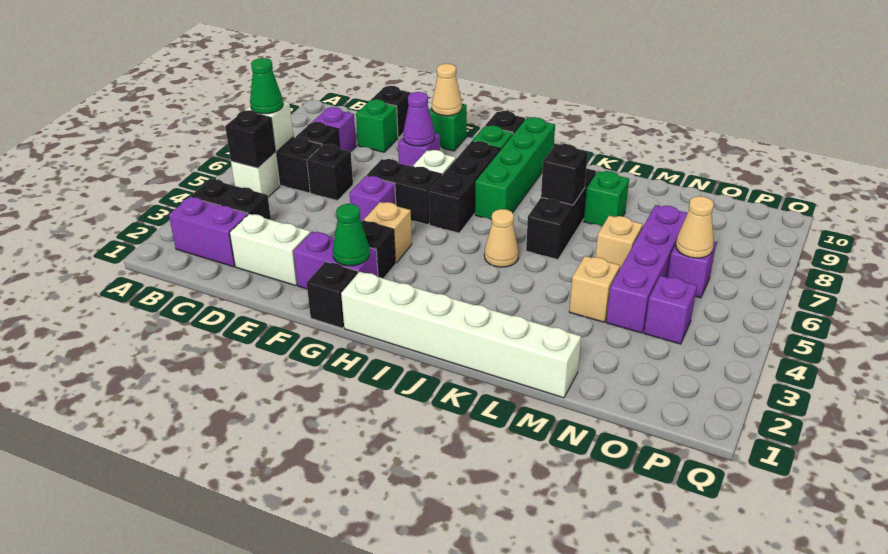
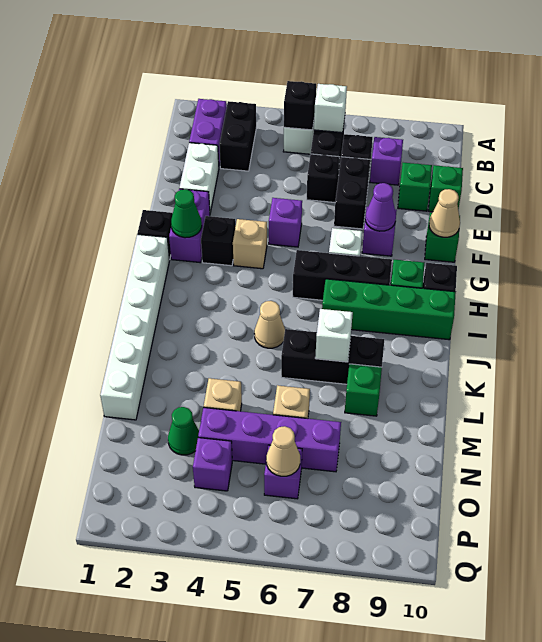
green 1x1 cone [250,58,283,114] -> green 1x1 cone moved to [168,407,199,455]
black 1x1 brick [371,86,411,138] -> green 1x1 brick [428,165,463,212]
black 1x2 brick [366,159,442,225] -> black 1x2 brick moved to [334,157,370,229]
black 1x1 brick [541,144,588,205] -> white 1x1 brick [315,309,353,362]

